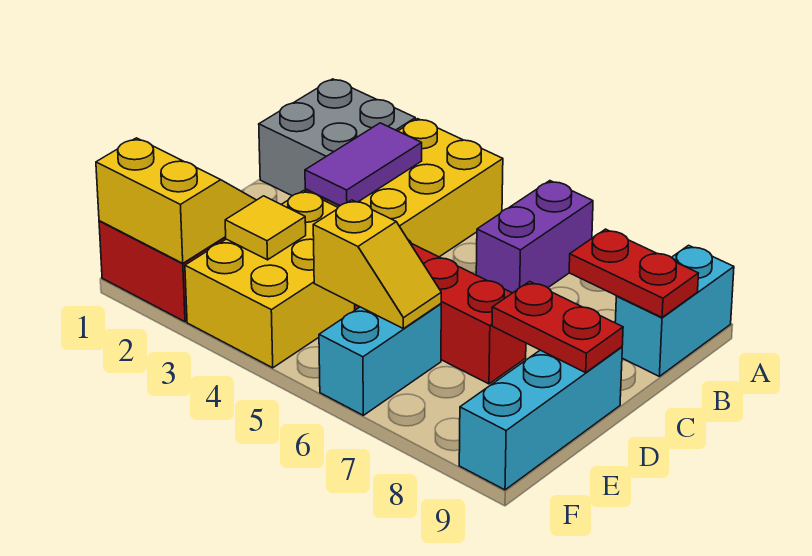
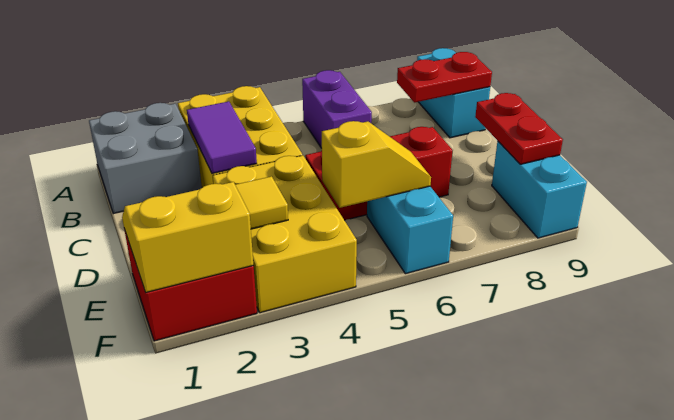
red 1x2 plate [492,281,623,373] -> red 1x2 plate turned to [475,93,563,164]
cyan 1x3 brick [459,347,622,490] -> cyan 1x2 brick [492,141,587,238]

